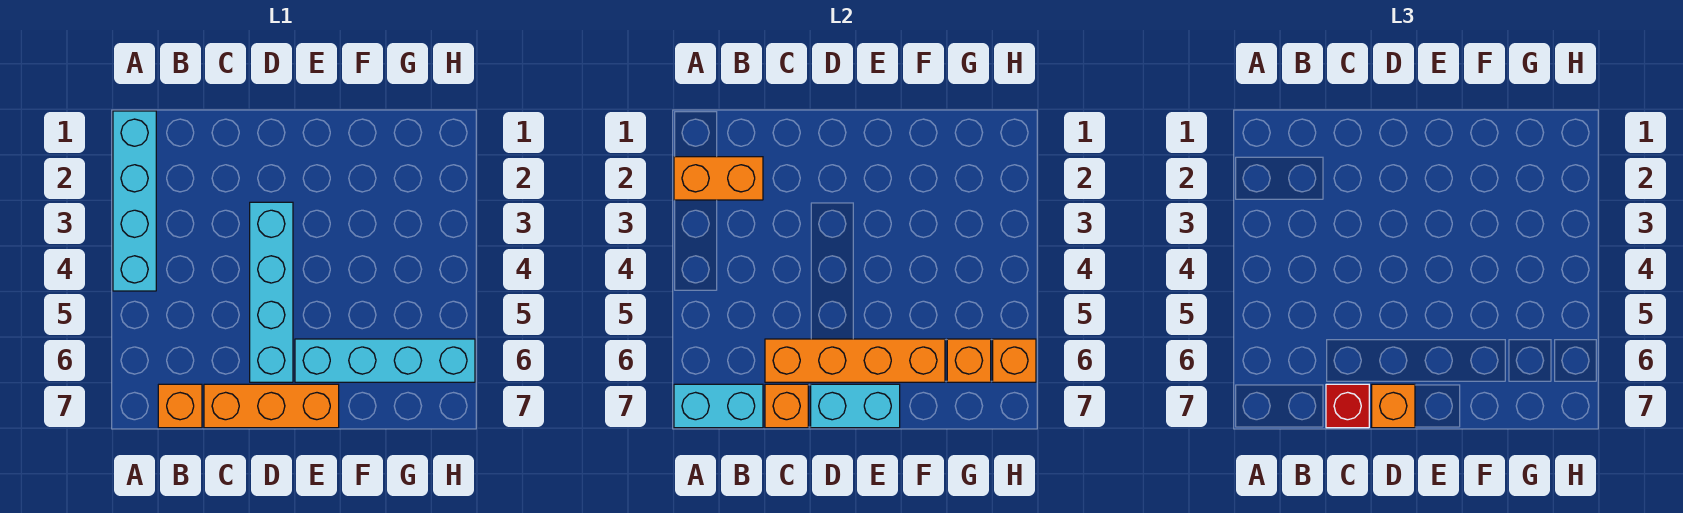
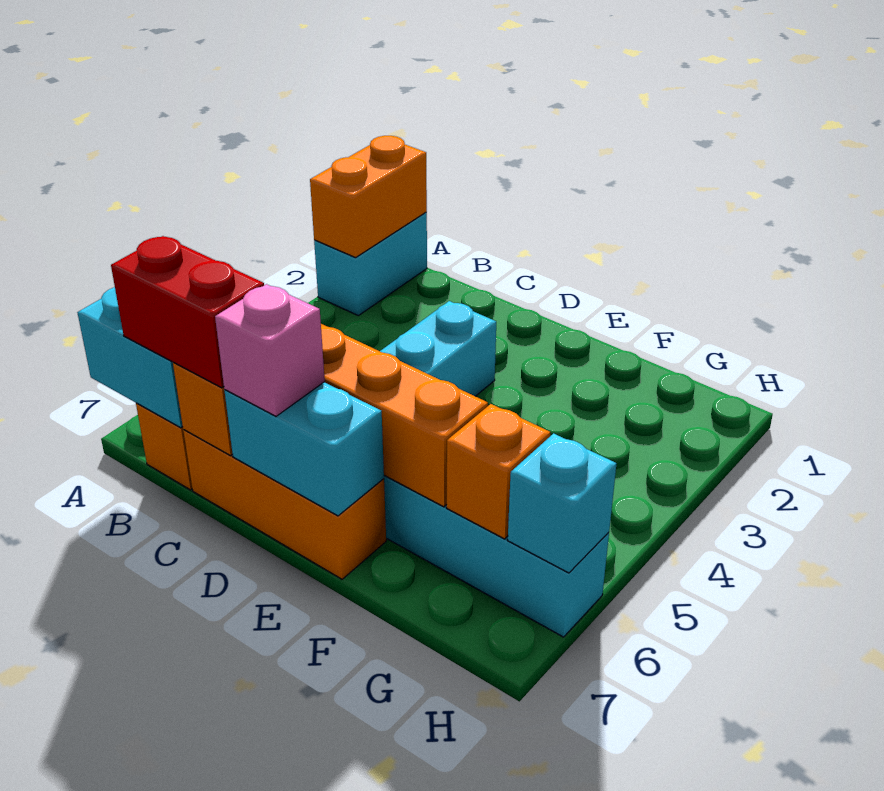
cyan 1x4 brick [113,111,156,291] -> cyan 1x2 brick [314,213,427,315]
orange 1x2 brick [674,157,763,200] -> orange 1x2 brick turned to [310,136,427,258]
red 1x1 brick [1326,384,1369,428] -> red 1x2 brick [111,236,264,388]
orange 1x1 brick [1372,384,1415,428] -> pink 1x1 brick [215,284,325,416]
orange 1x1 brick [993,339,1036,382] -> cyan 1x1 brick [508,433,617,573]

